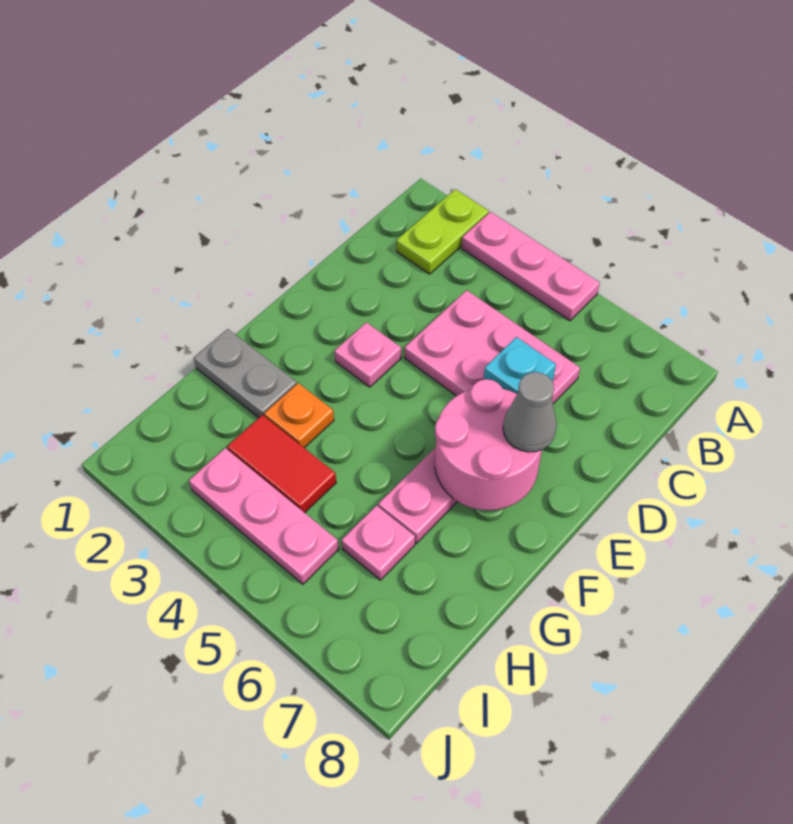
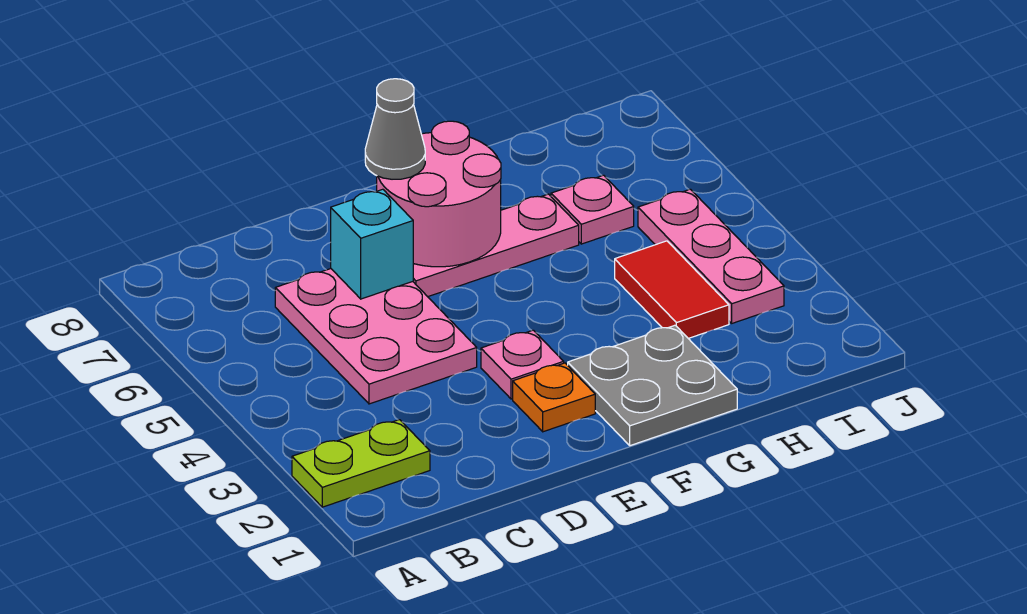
pink 1x3 plate [462,212,600,321] -> none
grey 1x2 plate [194,329,297,418] -> grey 2x2 plate [568,325,737,446]
orange 1x1 plate [264,383,334,448] -> orange 1x1 plate moved to [513,363,595,432]

